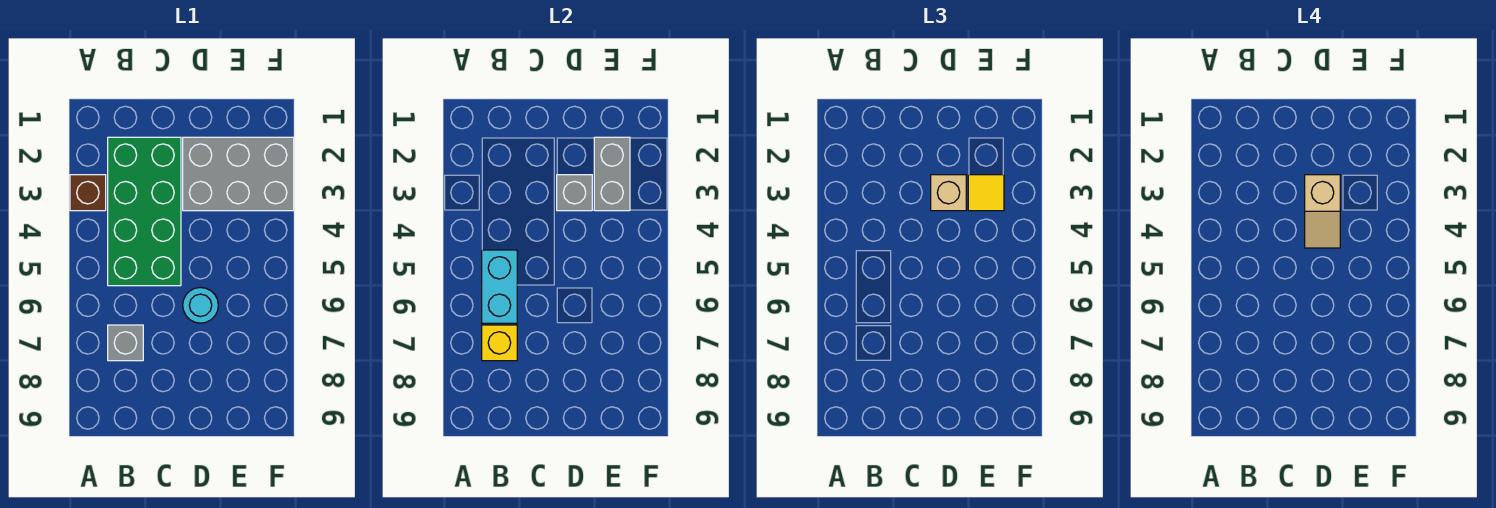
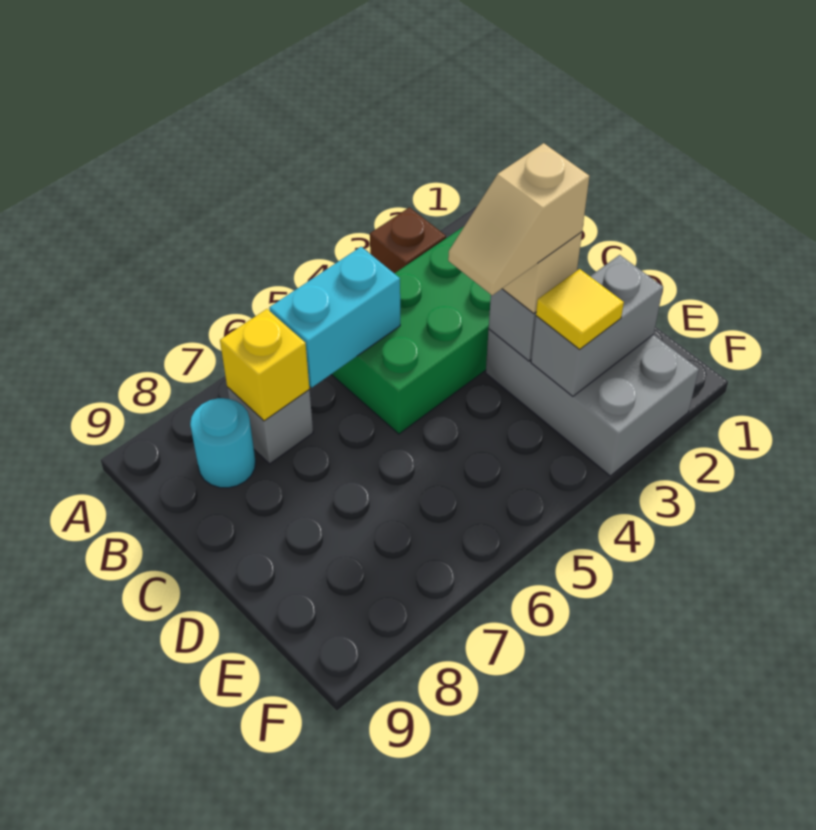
cyan 1x1 round brick [183,288,218,323] -> cyan 1x1 round brick moved to [190,398,256,488]

